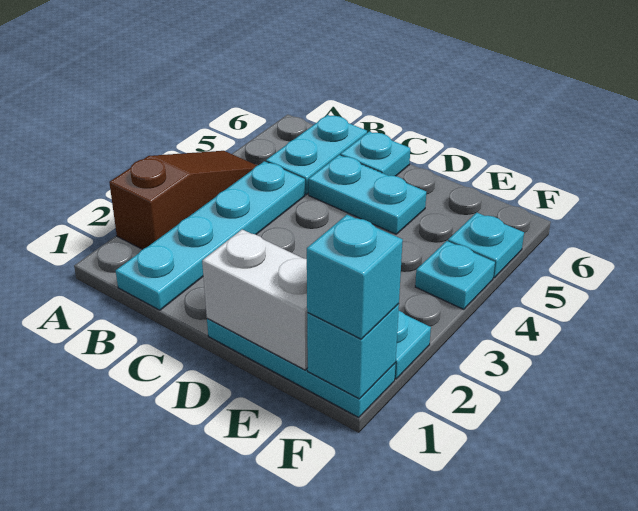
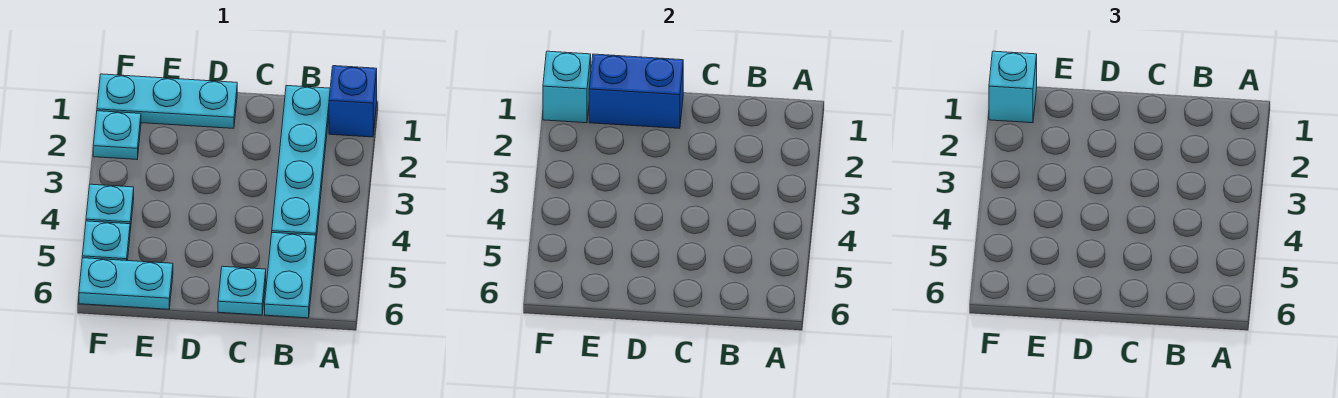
none -> blue 1x1 brick [329,66,377,137]
brown 1x3 slope [109,151,257,249] -> none
cyan 1x2 plate [309,155,426,234] -> cyan 1x2 plate moved to [79,258,173,309]
white 1x2 brick [202,229,308,370] -> blue 1x2 brick [589,54,683,128]

